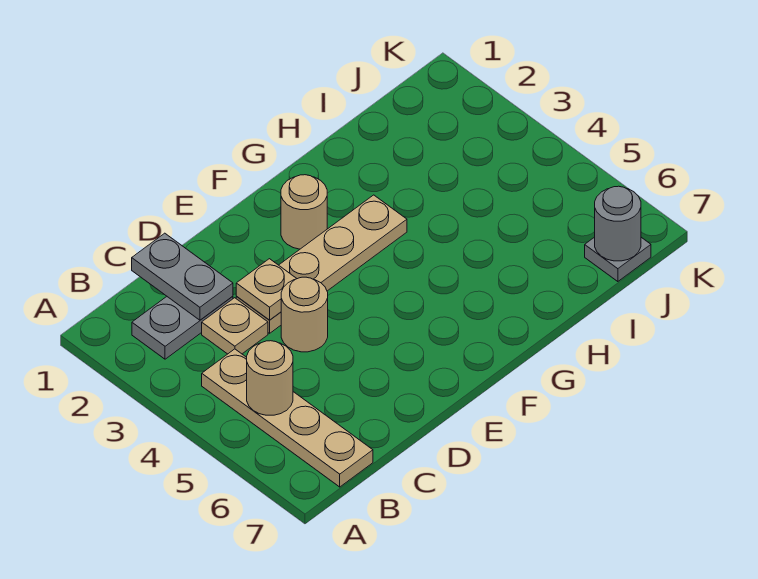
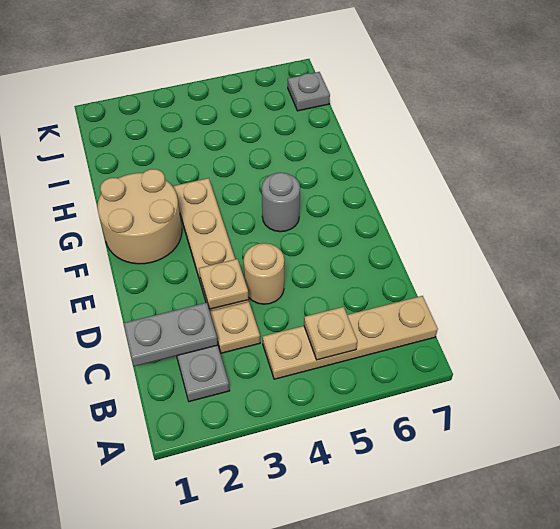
tan 1x1 round brick [247,341,293,415] -> tan 1x1 plate [304,307,357,360]
tan 1x1 round brick [281,175,327,249] -> tan 2x2 round brick [97,169,182,264]
grey 1x1 round brick [595,186,641,261] -> grey 1x1 round brick moved to [262,173,300,232]

